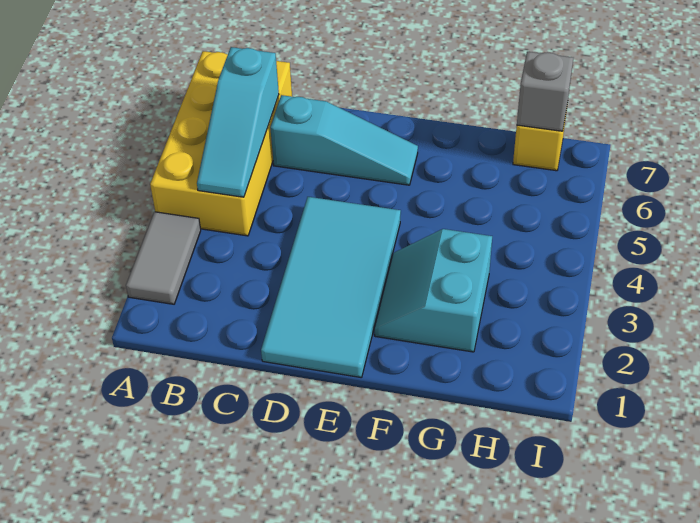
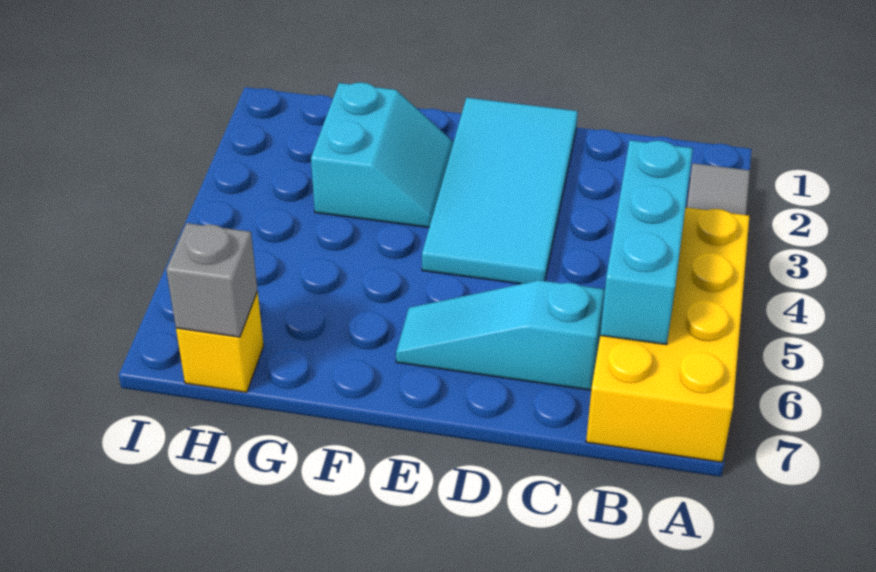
cyan 1x3 slope [197,47,279,197] -> cyan 1x3 brick [600,140,693,345]

